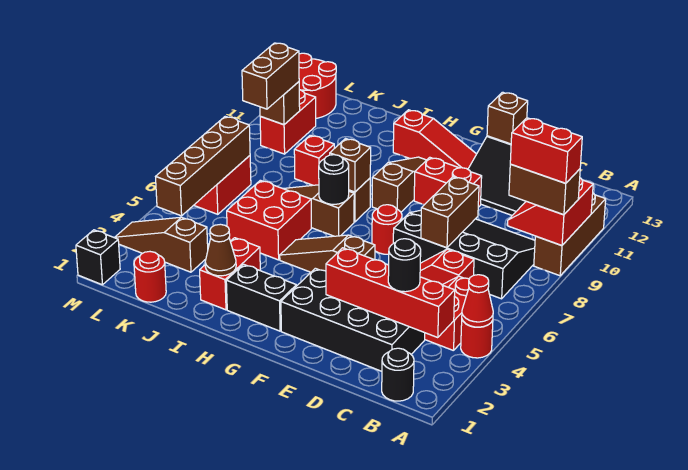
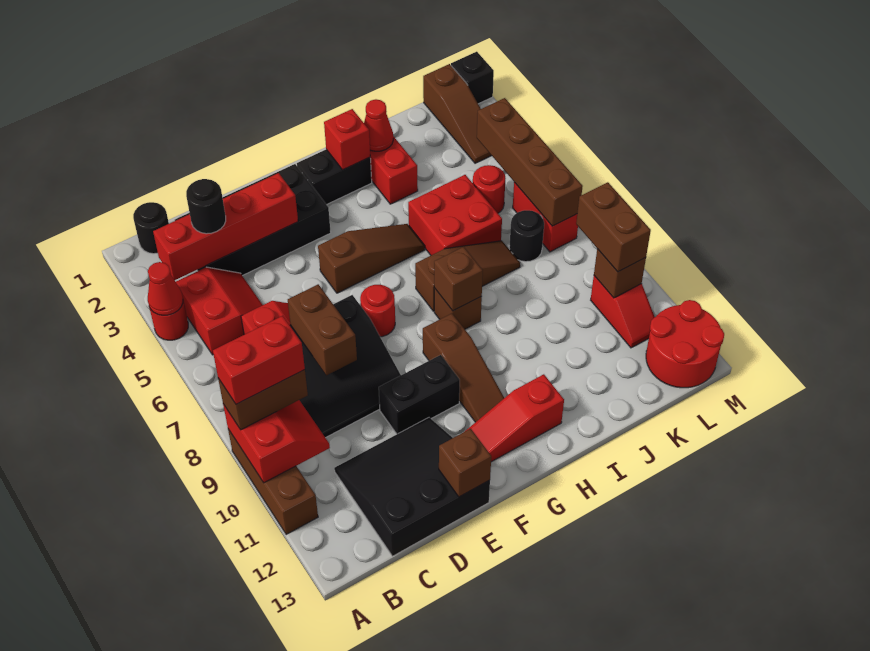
red 1x2 brick [414,157,482,207] -> black 1x2 brick [379,355,460,434]
black 1x1 round brick [319,155,349,204] -> black 1x1 round brick moved to [509,210,544,262]
brown 1x1 cone [205,224,236,276] -> red 1x1 cone [364,99,393,151]
red 1x1 brick [294,135,334,185] -> red 1x1 brick moved to [324,109,370,170]
red 1x1 round brick [134,252,166,302] -> red 1x1 round brick moved to [473,165,506,213]
brown 1x3 slope [115,217,208,272] -> brown 1x3 slope turned to [423,64,492,163]
red 1x2 brick [260,90,316,154] -> red 1x2 slope [591,276,655,348]

